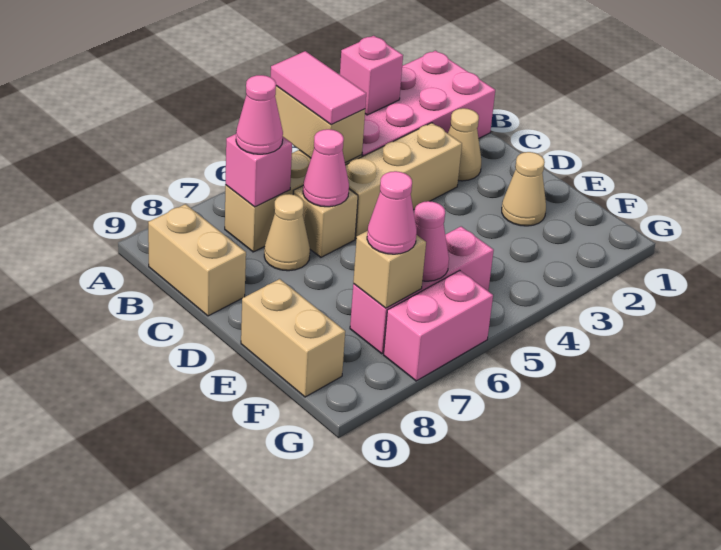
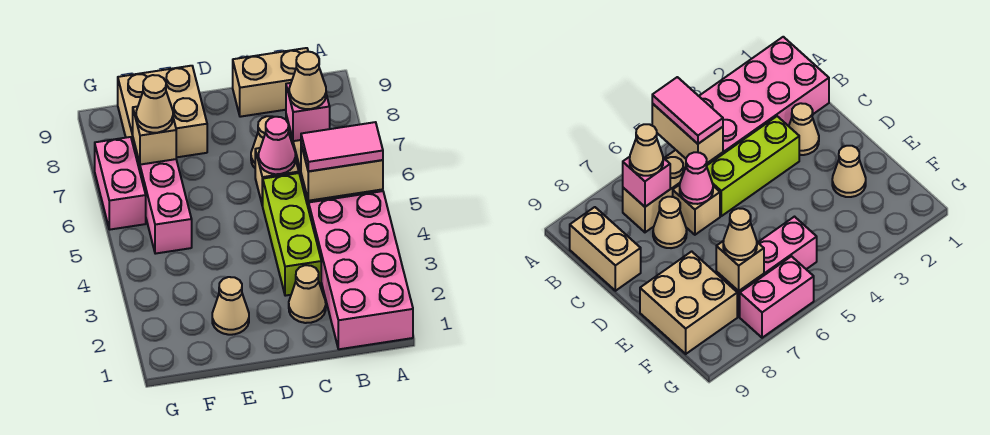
pink 1x1 brick [340,36,403,115] -> none
pink 1x1 cone [236,75,283,154] -> tan 1x1 cone [289,52,326,109]
tan 1x3 brick [345,123,462,239] -> lime 1x3 brick [263,173,321,296]
tan 1x2 brick [241,279,345,397] -> tan 2x2 brick [118,66,207,157]
pink 1x1 cone [414,201,449,281] -> none
pink 1x1 cone [367,171,417,254] -> tan 1x1 cone [136,75,173,133]

